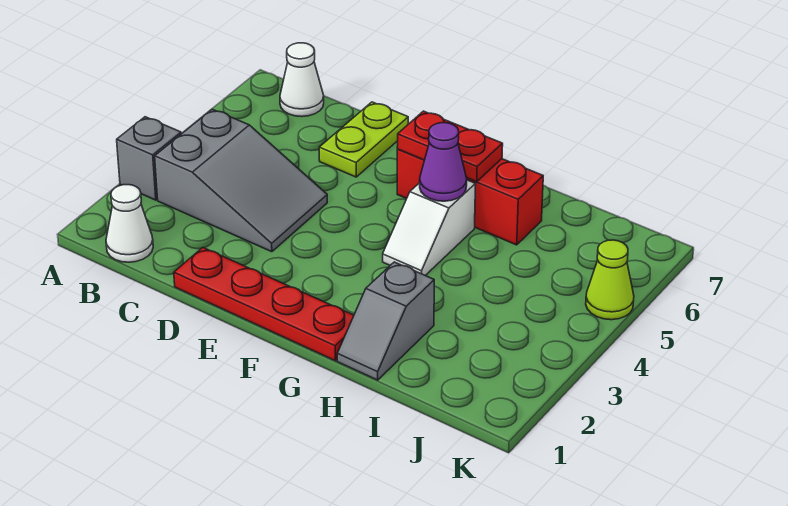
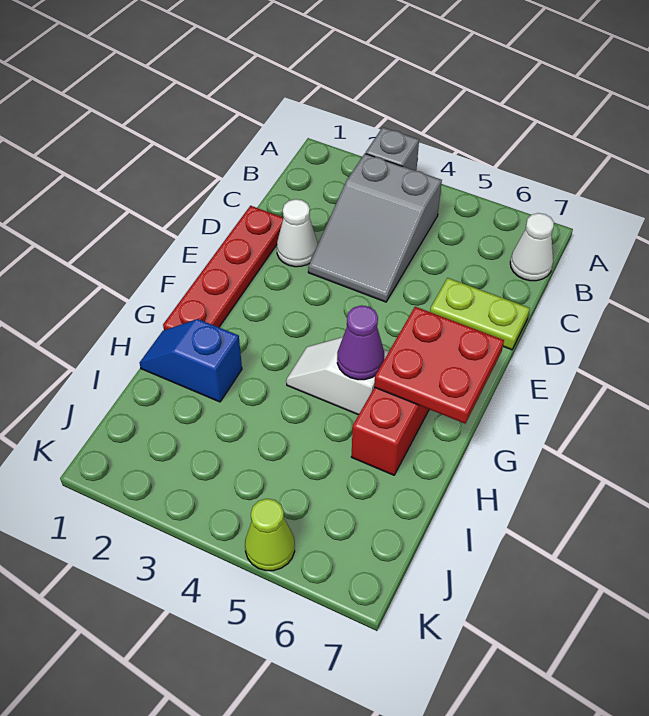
white 1x1 cone [106,185,153,262] -> white 1x1 cone moved to [277,199,318,267]
red 1x2 plate [397,111,503,182] -> red 2x2 plate [374,307,504,424]
grey 1x2 slope [337,262,434,380] -> blue 1x2 slope [140,319,242,402]

